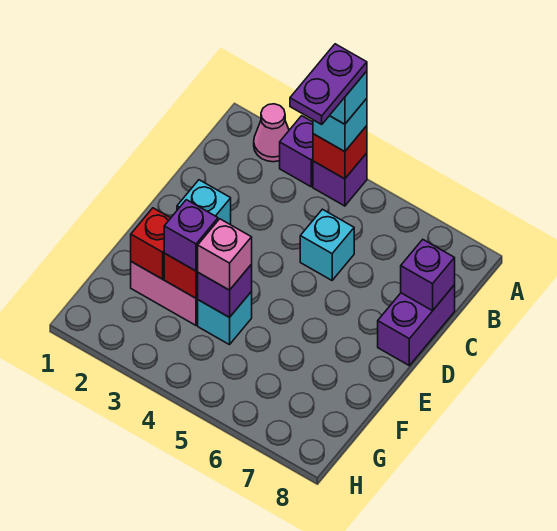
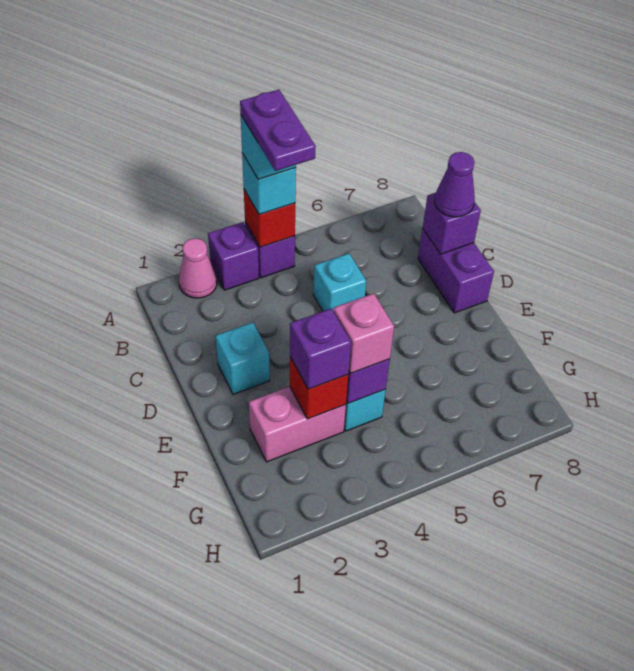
none -> purple 1x1 cone [435,152,475,217]
red 1x1 brick [131,208,170,279] -> none

